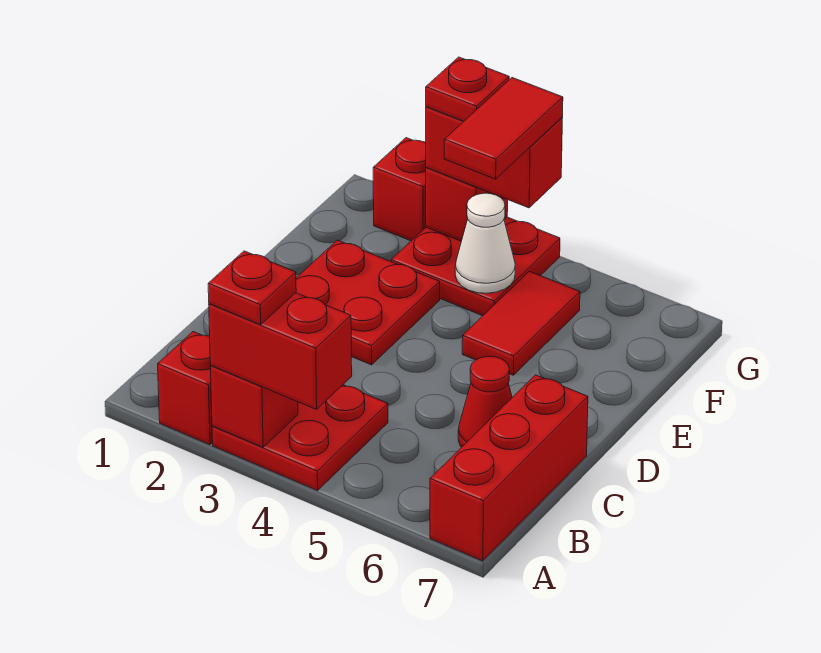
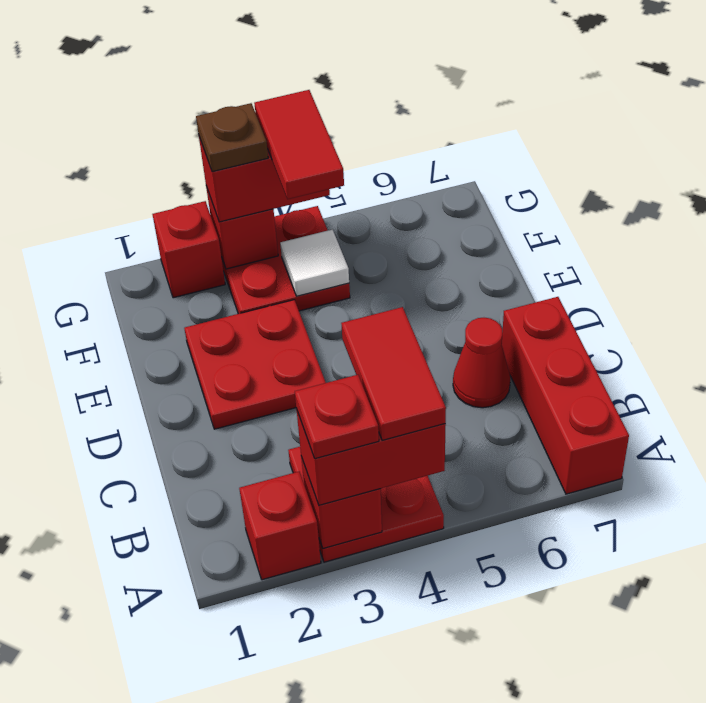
red 1x2 tile [462,271,580,375] -> red 1x2 tile moved to [341,307,446,440]
white 1x1 cone [455,193,515,293] -> white 1x1 tile [280,230,349,296]
red 1x1 plate [426,57,509,121] -> brown 1x1 plate [196,103,268,172]

